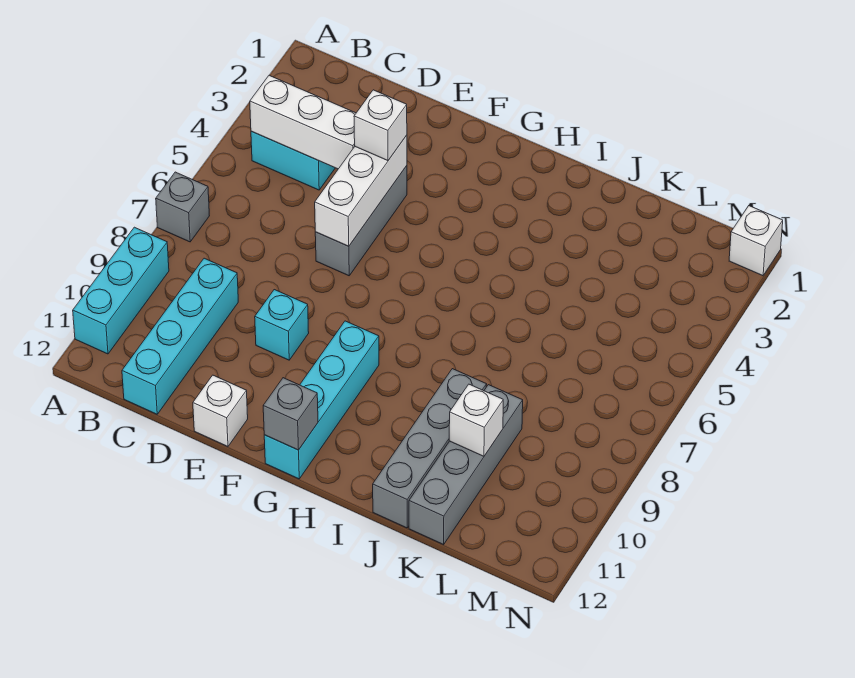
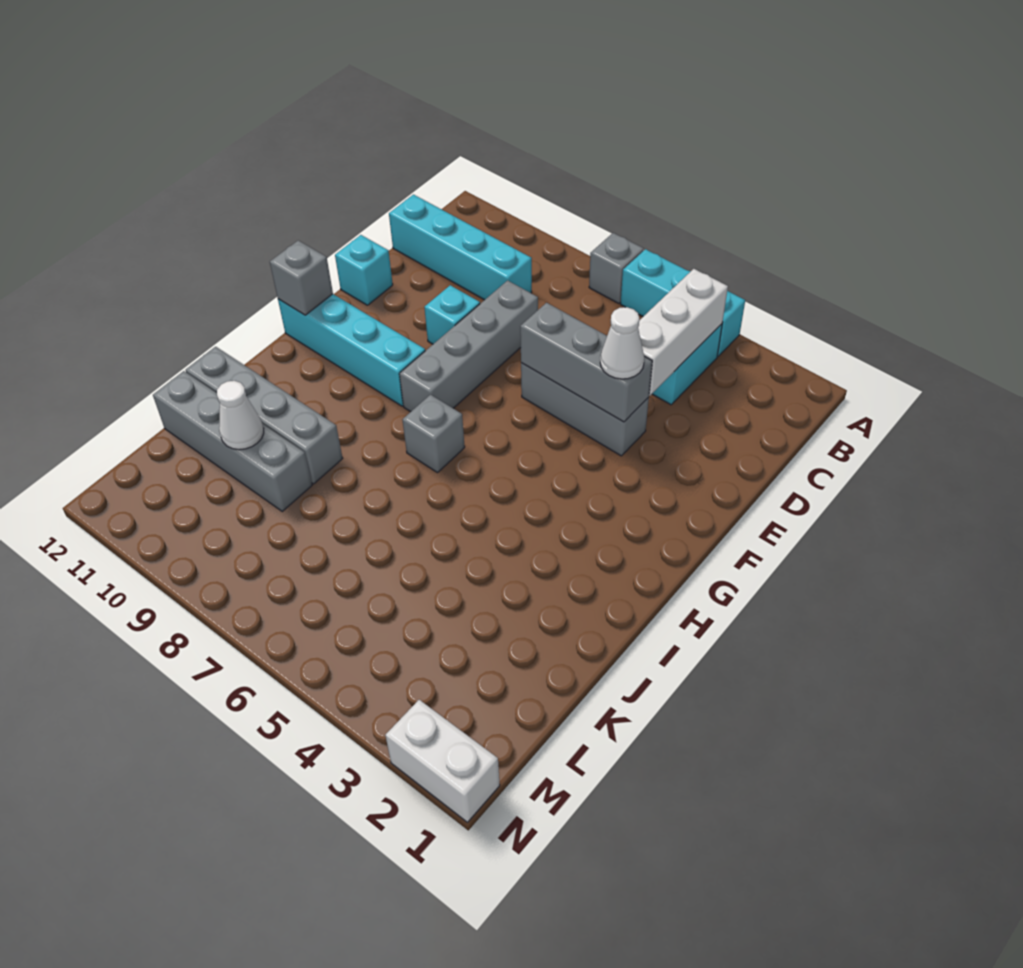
cyan 1x3 brick [73,227,169,354] -> cyan 1x3 brick moved to [621,249,745,356]
none -> grey 1x4 brick [399,280,538,412]
white 1x3 brick [315,135,407,246] -> grey 1x3 brick [520,303,652,422]
white 1x1 brick [354,90,407,161] -> white 1x1 cone [600,307,644,379]
white 1x1 brick [193,375,248,446] -> cyan 1x1 brick [335,235,393,305]
none -> grey 1x1 brick [403,395,465,473]
white 1x1 brick [449,384,503,456] -> white 1x1 cone [217,381,264,450]
white 1x1 brick [729,206,783,276] -> white 1x2 brick [385,700,500,822]

